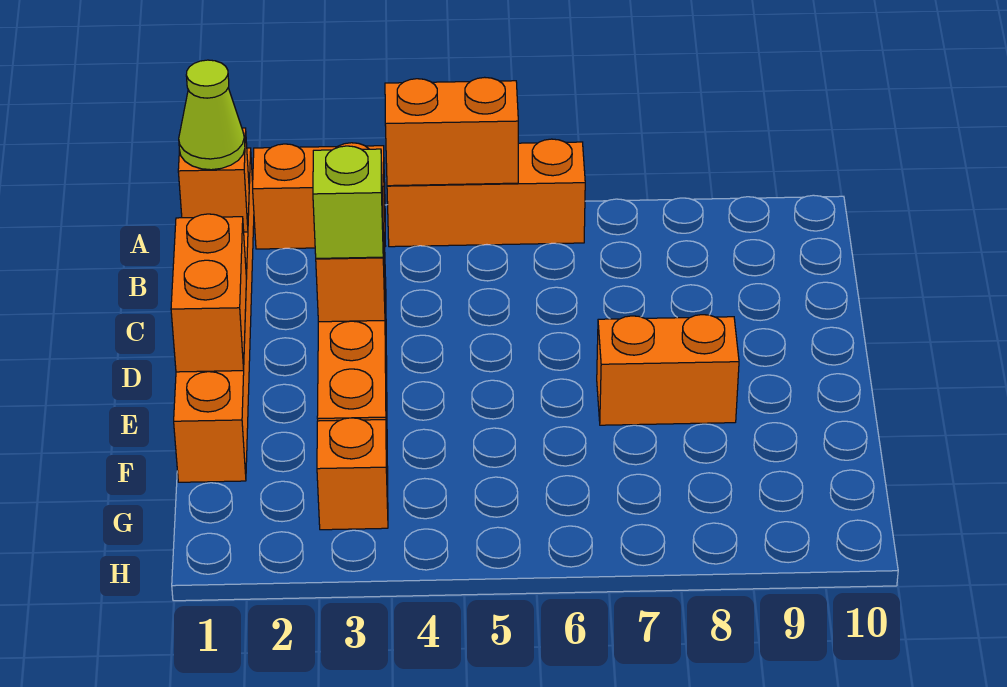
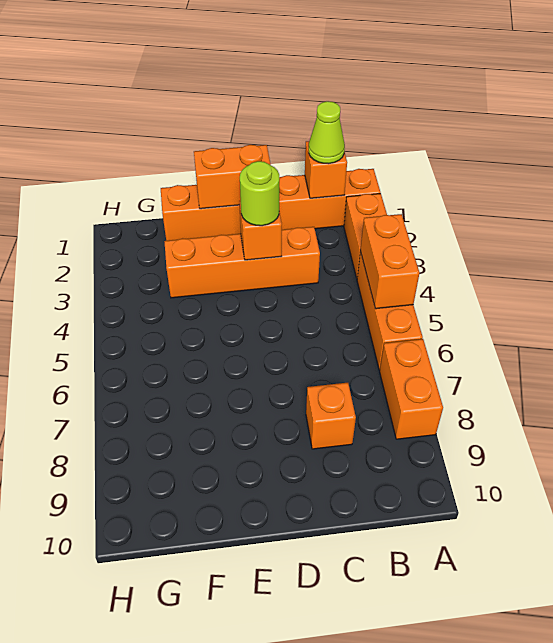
lime 1x1 brick [313,146,383,258] -> lime 1x1 round brick [240,161,279,226]
orange 1x2 brick [597,315,739,425] -> orange 1x2 brick moved to [380,339,443,439]
orange 1x1 brick [317,418,388,530] -> orange 1x1 brick moved to [306,383,356,449]

